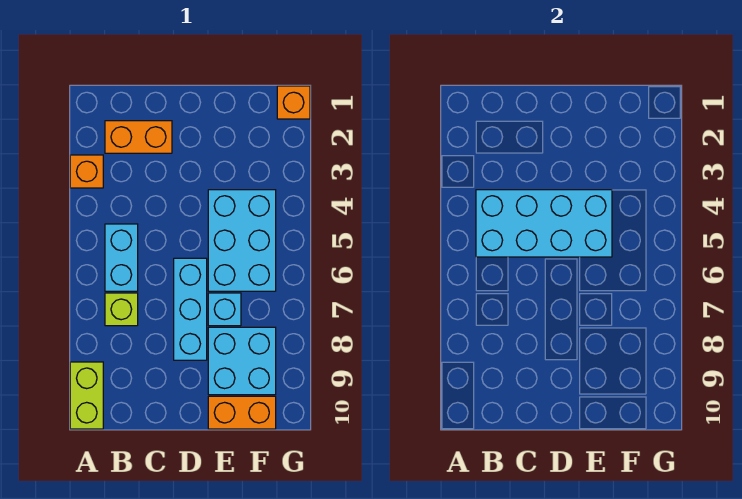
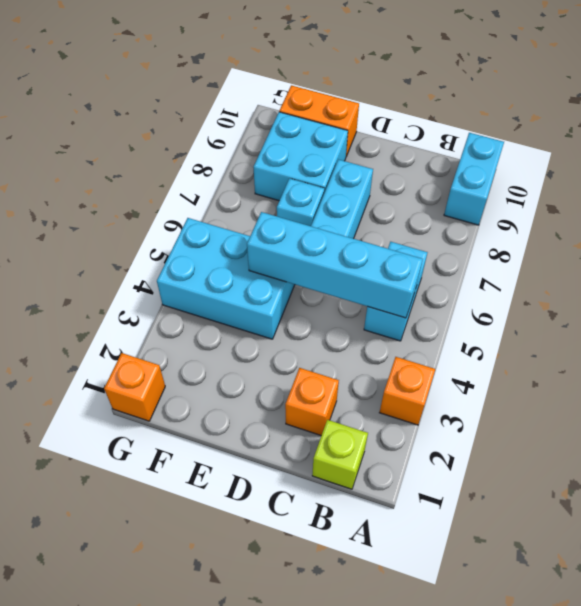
lime 1x2 brick [70,362,103,429] -> cyan 1x2 brick [444,133,504,225]
orange 1x2 brick [105,121,172,153] -> orange 1x1 brick [285,368,339,436]
cyan 2x4 brick [476,190,612,257] -> cyan 1x4 brick [247,212,423,318]
lime 1x1 brick [105,293,138,326] -> lime 1x1 brick moved to [312,420,368,489]
cyan 2x3 brick [208,190,276,291] -> cyan 2x3 brick turned to [157,218,295,339]

